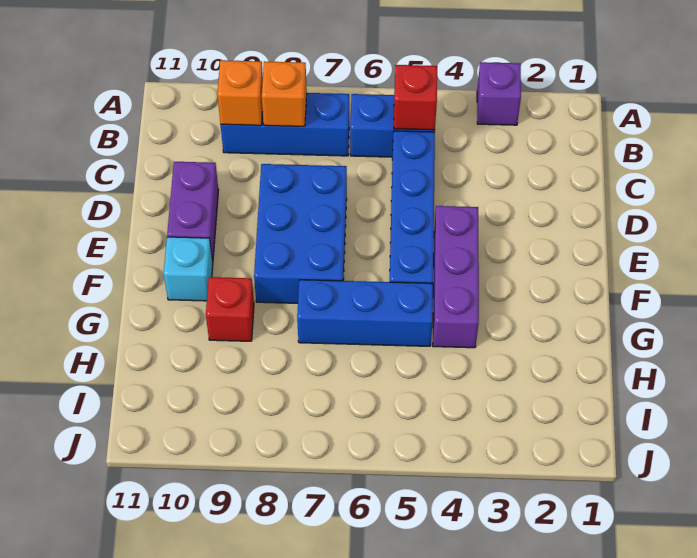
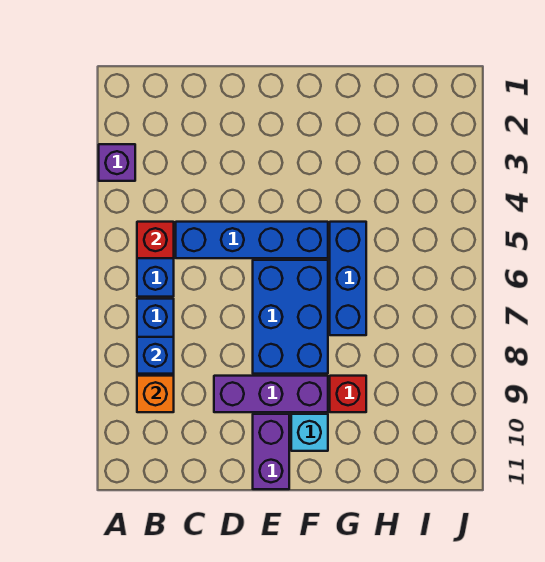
orange 1x1 brick [262,61,307,126] -> blue 1x1 brick [137,337,174,374]
blue 2x3 brick [254,164,347,303] -> blue 2x3 brick turned to [253,260,328,374]
purple 1x2 brick [167,162,219,262] -> purple 1x2 brick turned to [253,414,289,489]
purple 1x3 brick [433,206,479,348] -> purple 1x3 brick moved to [214,376,328,412]

